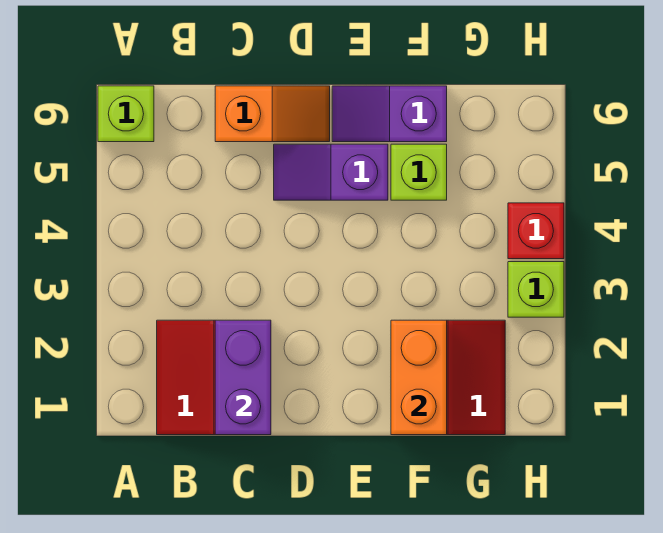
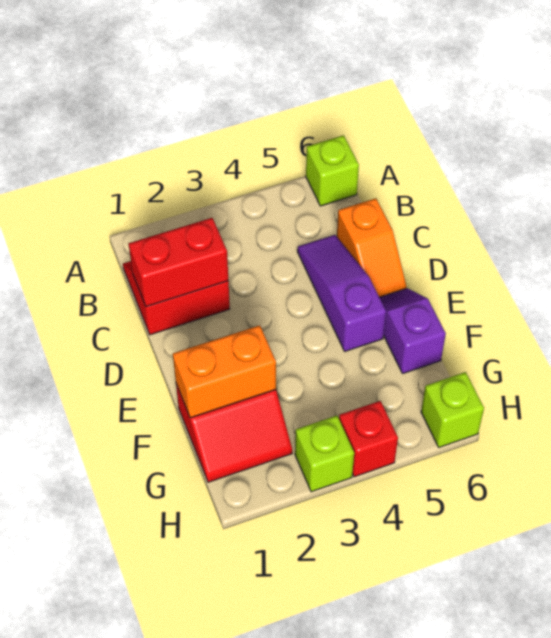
purple 1x2 brick [215,320,271,435] -> red 1x2 brick [129,218,228,307]
purple 1x2 slope [274,144,388,200] -> purple 1x3 slope [297,235,386,351]
lime 1x1 brick [391,144,447,200] -> lime 1x1 brick moved to [421,372,484,447]

